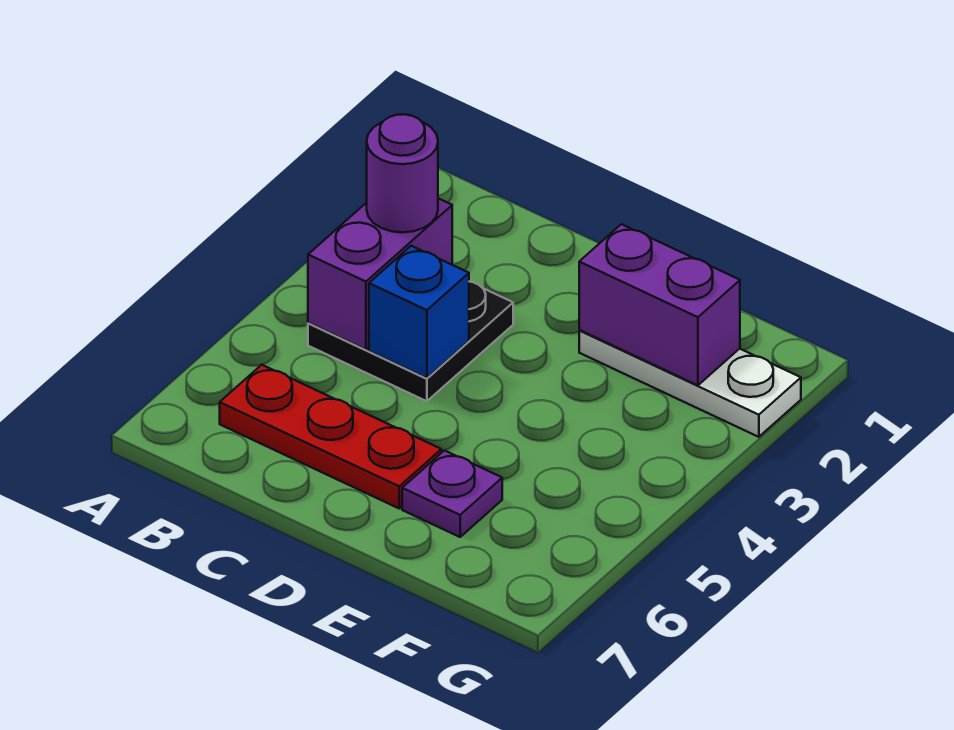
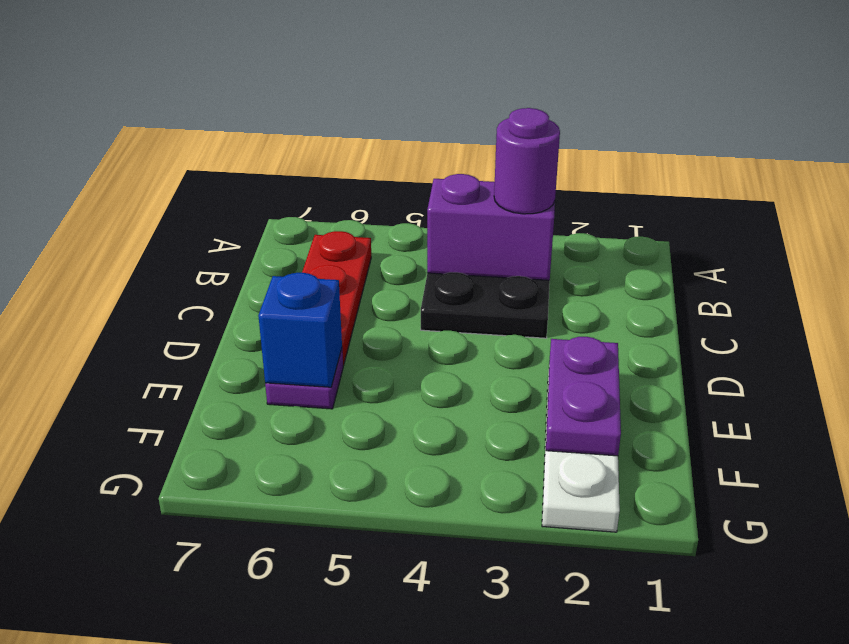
blue 1x1 brick [369,246,469,378] -> blue 1x1 brick moved to [258,273,342,387]
purple 1x2 brick [579,224,740,385] -> purple 1x2 plate [546,337,621,456]

